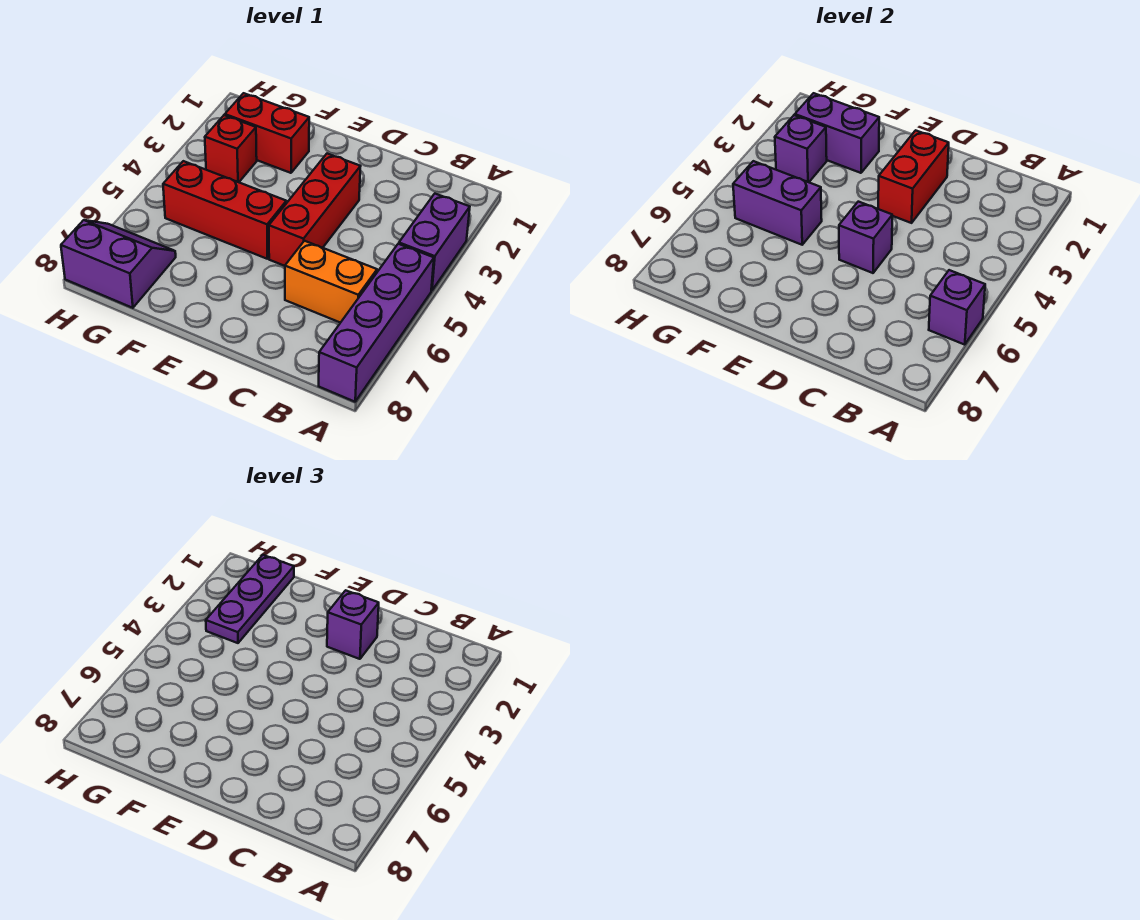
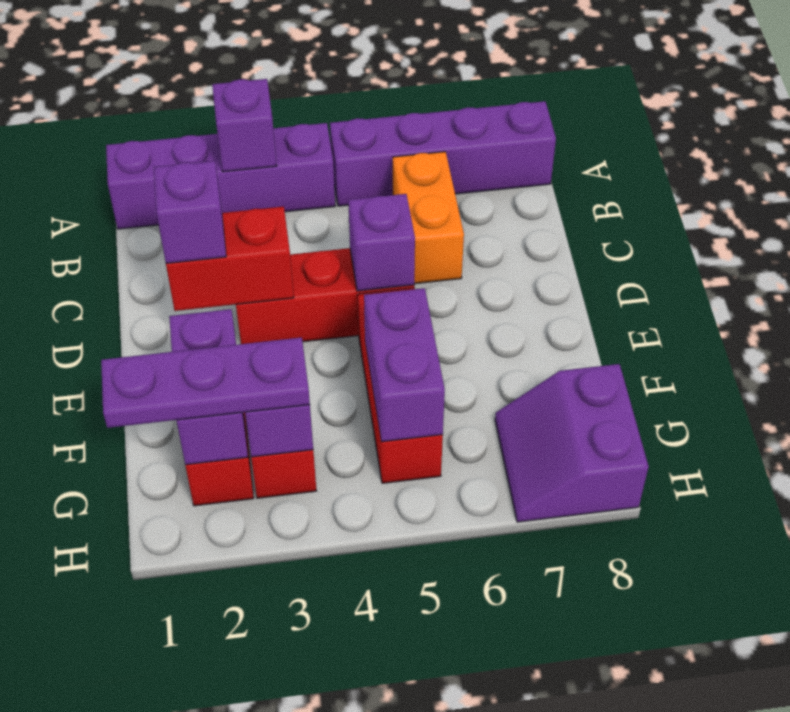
purple 1x2 brick [399,194,470,291] -> purple 1x4 brick [106,123,335,229]
purple 1x1 brick [929,270,985,345] -> purple 1x1 brick moved to [212,79,277,172]

